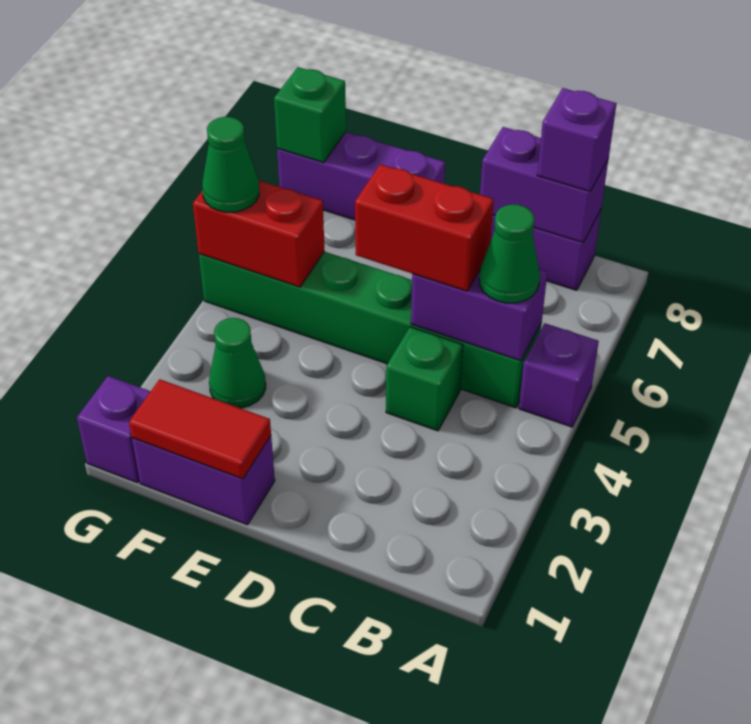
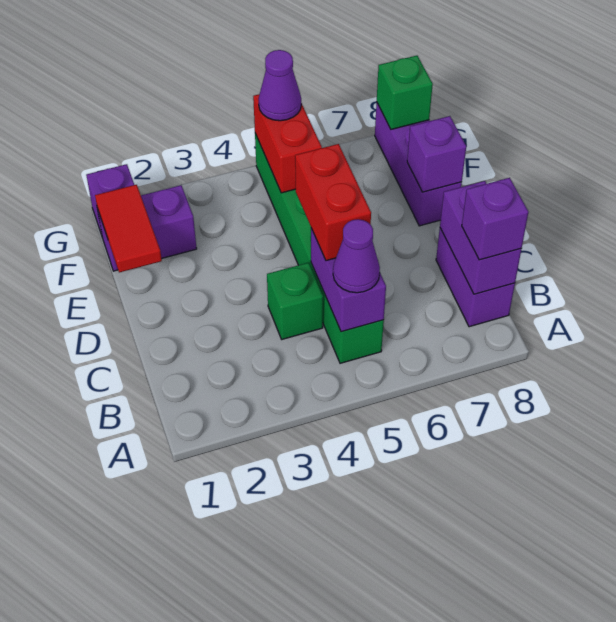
purple 1x1 brick [519,323,599,427] -> purple 1x1 brick moved to [407,116,466,192]
green 1x1 cone [479,204,540,303] -> purple 1x1 cone [333,219,380,293]
purple 1x2 brick [132,436,275,525] -> purple 1x2 brick turned to [97,185,197,271]
green 1x1 cone [209,318,266,408] -> none
green 1x1 cone [202,117,259,212] -> purple 1x1 cone [259,50,301,121]

